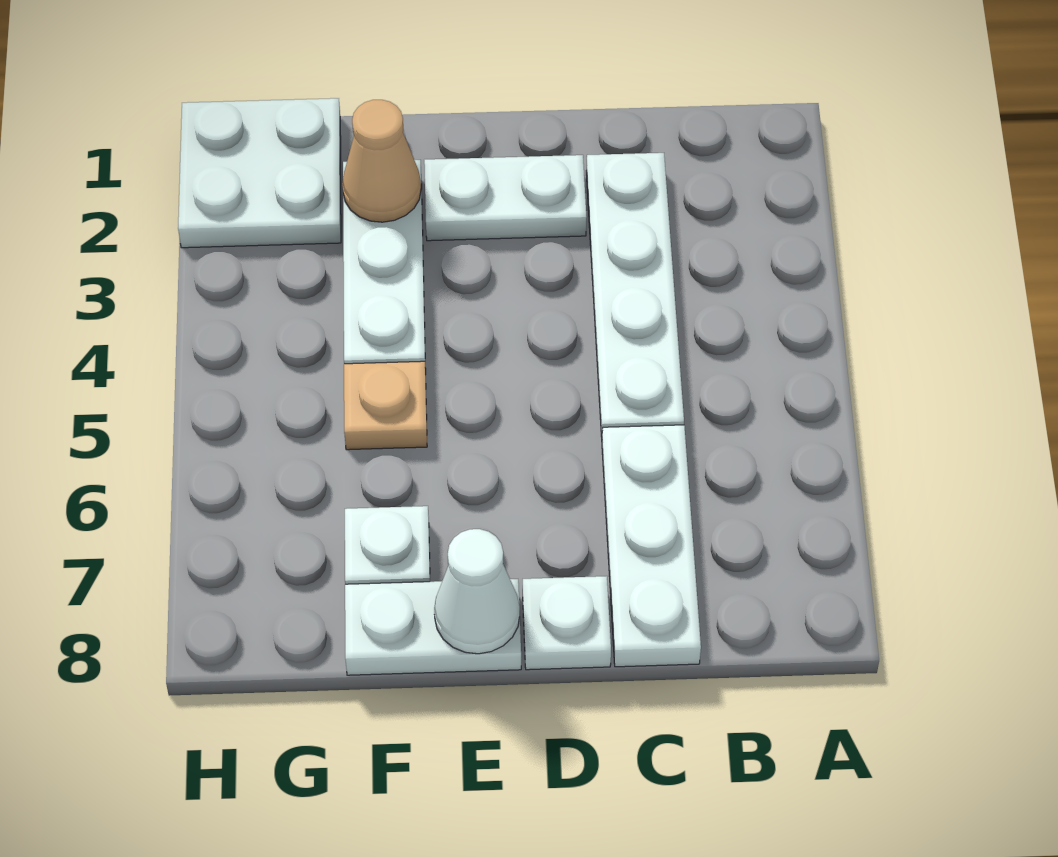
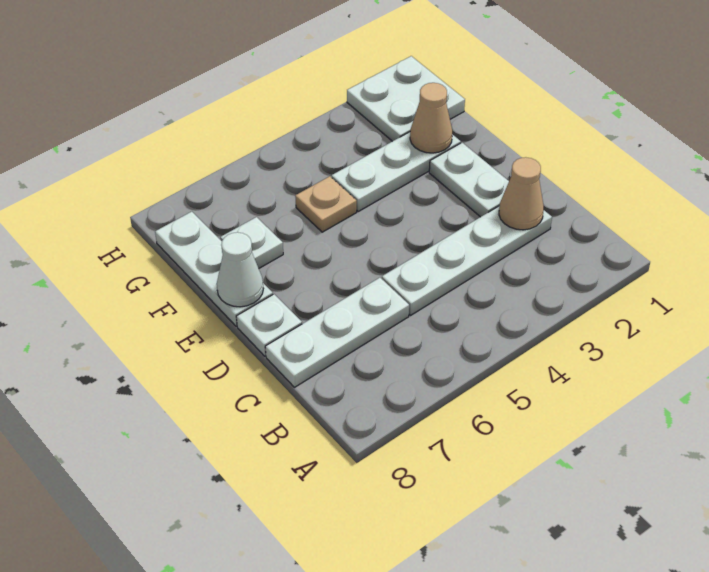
none -> tan 1x1 cone [499,157,544,230]
white 1x2 plate [345,579,521,675] -> white 1x3 plate [155,212,273,326]

